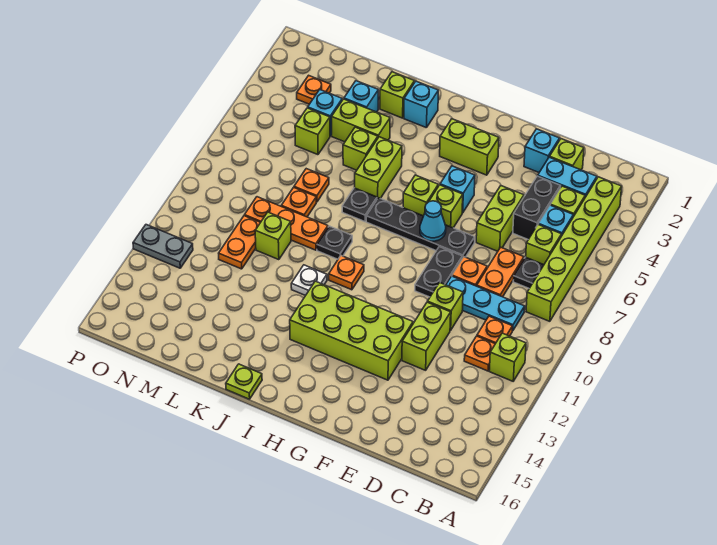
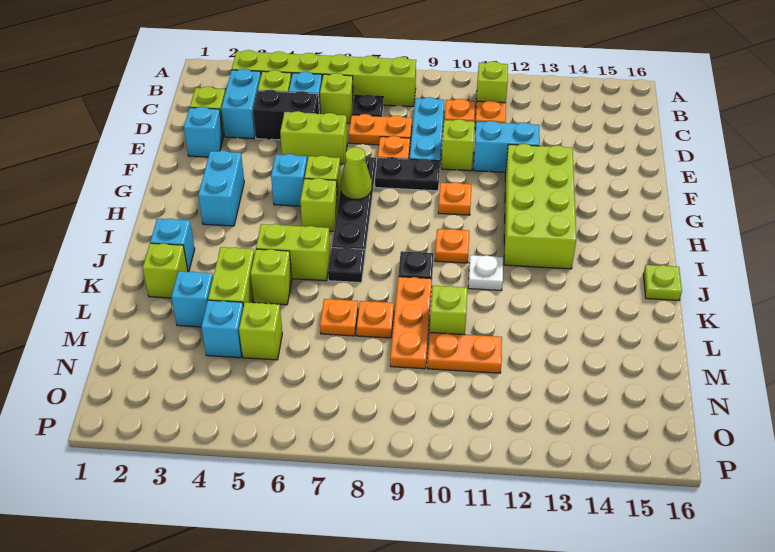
lime 1x2 brick [402,302,451,370] -> cyan 1x2 brick [473,121,540,172]
lime 1x2 brick [440,119,499,175] -> cyan 1x2 brick [198,151,244,226]
cyan 1x1 cone [420,201,446,241] -> lime 1x1 cone [340,147,372,199]
orange 1x1 plate [297,75,331,104] -> orange 1x1 plate moved to [438,182,471,215]
grey 1x2 plate [133,225,193,268] -> none

